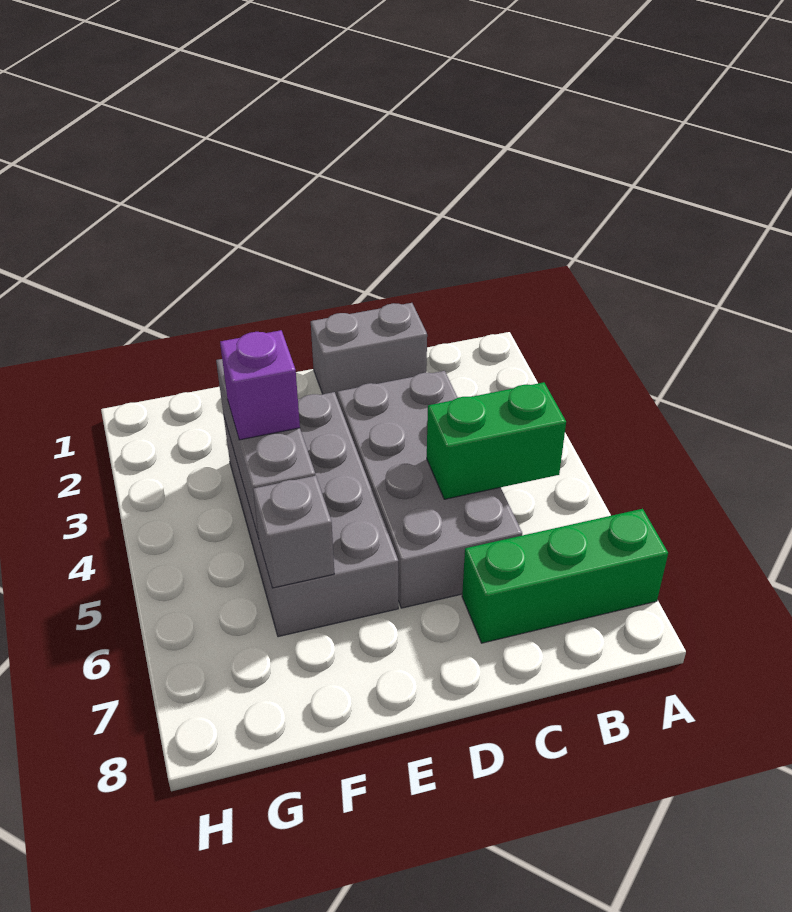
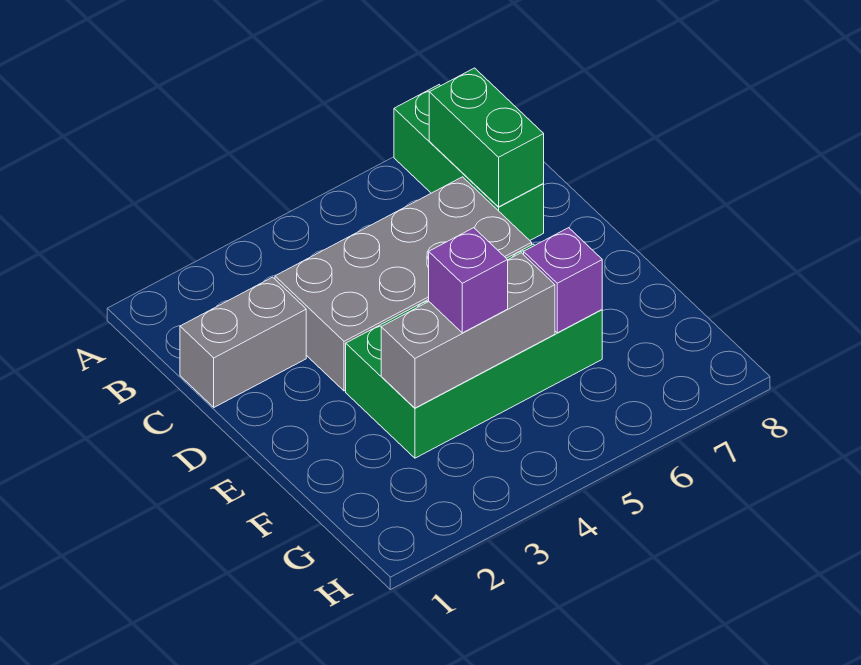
green 1x2 brick [427,382,566,499] -> green 1x2 brick moved to [429,68,544,207]
grey 1x2 brick [311,303,427,399] -> grey 1x2 brick turned to [180,277,306,407]
grey 2x4 brick [224,392,398,637] -> green 2x4 brick [346,244,602,458]
grey 1x1 brick [253,476,334,588] -> purple 1x1 brick [524,228,602,333]

